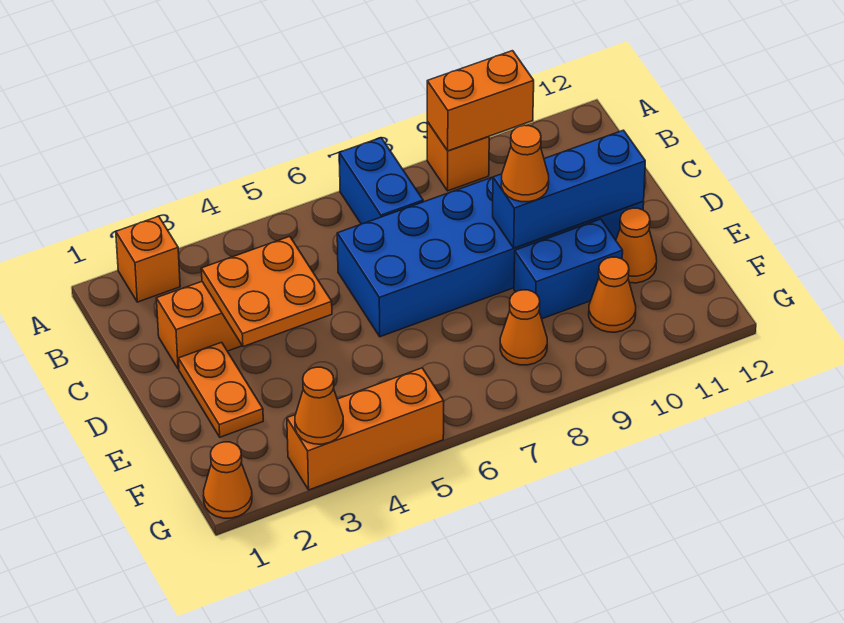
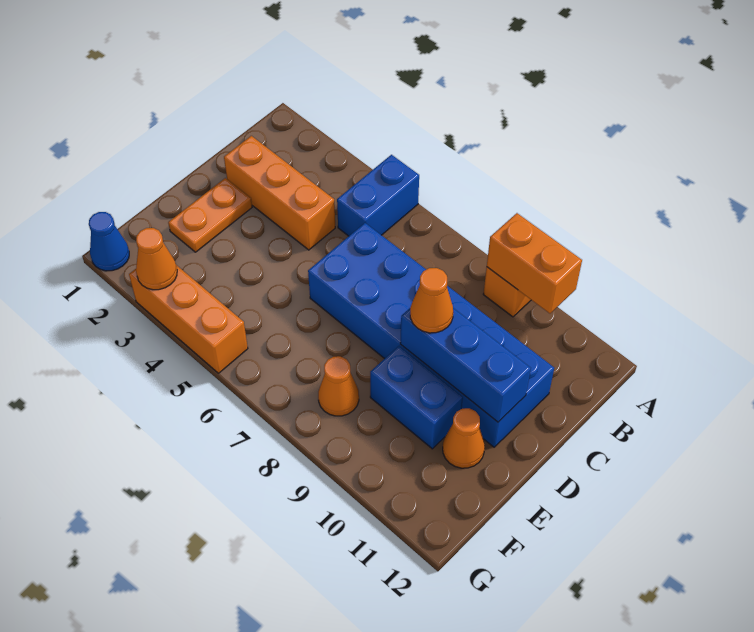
orange 1x1 brick [116,216,180,302] -> none
blue 1x2 brick [339,138,423,224] -> blue 1x2 brick moved to [337,155,419,236]
orange 2x2 plate [201,236,332,347] -> none
orange 1x1 cone [589,257,636,332] -> none
orange 1x1 cone [203,442,252,518] -> blue 1x1 cone [89,212,129,271]

